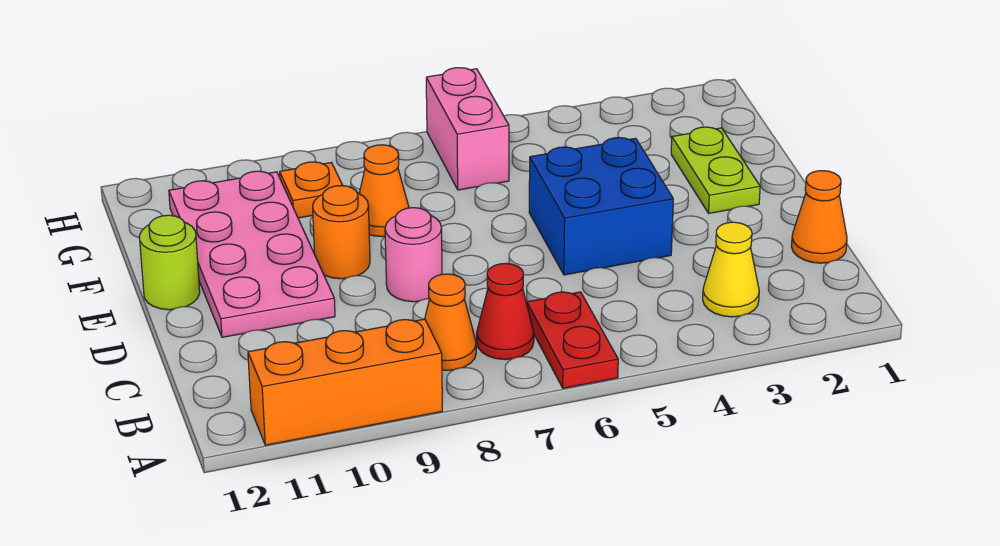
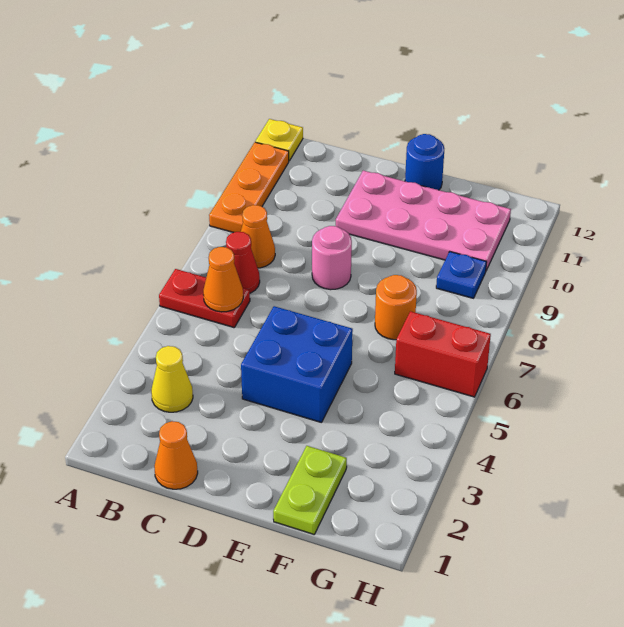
orange 1x3 brick [248,319,442,445] -> orange 1x3 plate [209,142,289,233]
none -> yellow 1x1 plate [255,119,303,161]
lime 1x2 plate [671,127,760,213] -> lime 1x2 plate turned to [273,446,347,534]
orange 1x1 round brick [313,186,370,279] -> orange 1x1 round brick moved to [375,275,417,340]
lime 1x1 round brick [139,215,200,310] -> blue 1x1 round brick [405,134,444,190]
orange 1x1 cone [359,145,409,237] -> orange 1x1 cone moved to [203,247,243,312]
pink 1x2 brick [426,68,509,190] -> red 1x2 brick [395,311,491,397]
orange 1x1 plate [280,162,343,218] -> blue 1x1 plate [436,252,487,298]

